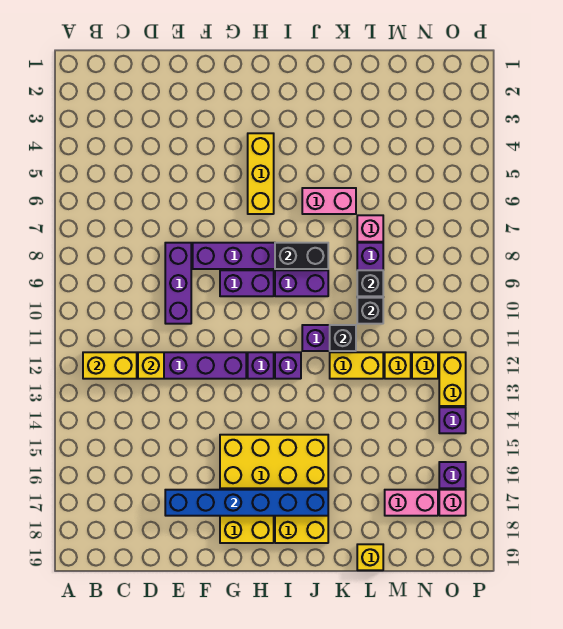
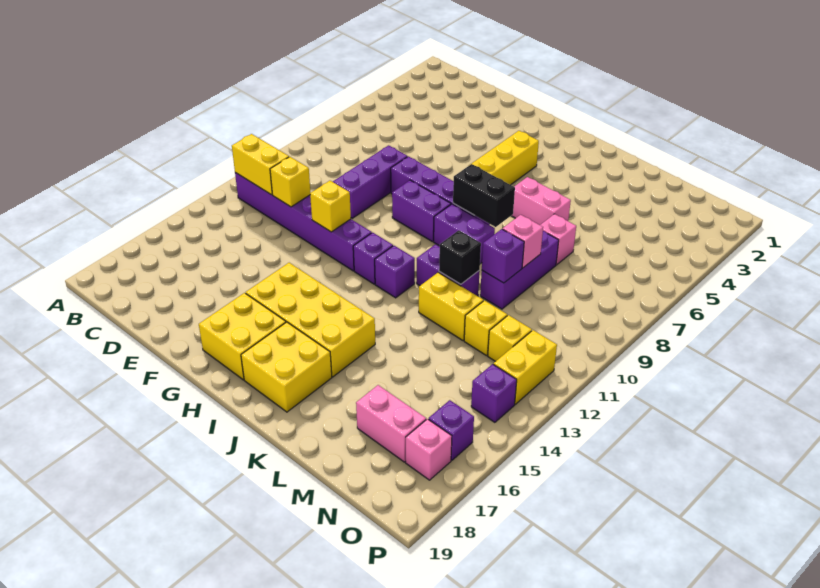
blue 1x6 brick [165,490,328,516] -> none
black 1x1 brick [357,270,383,296] -> pink 1x1 brick [503,215,543,268]
black 1x1 brick [357,298,383,324] -> purple 1x1 brick [482,229,524,283]
yellow 1x1 brick [357,544,383,570] -> yellow 1x1 brick moved to [310,181,351,232]

